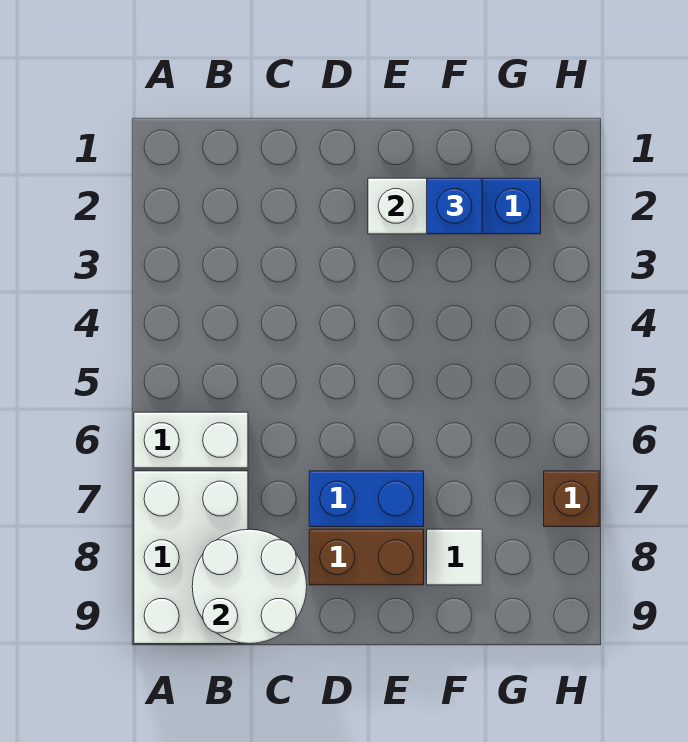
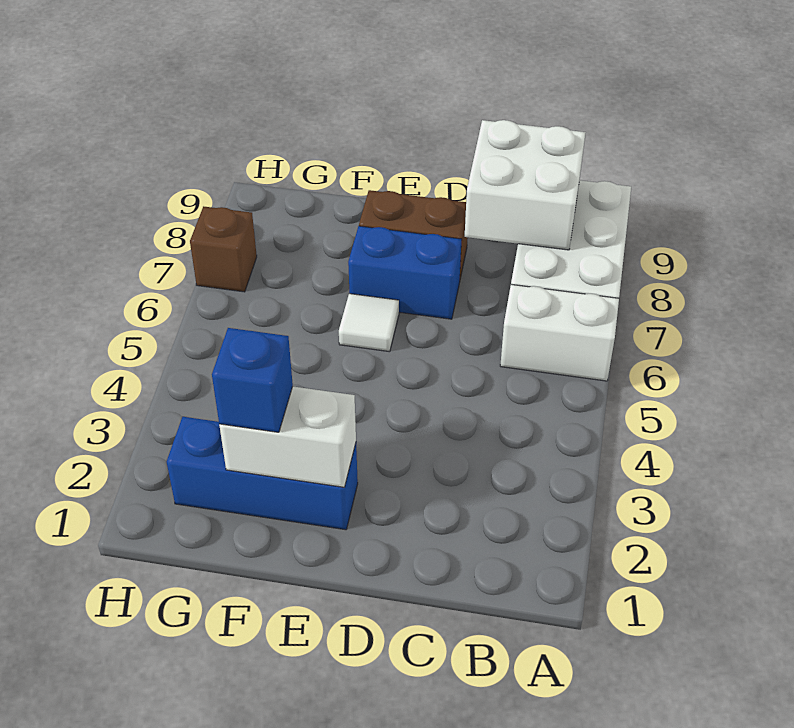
white 2x2 round brick [192,529,307,644] -> white 2x2 brick [465,120,586,250]
white 1x1 tile [427,529,482,585] -> white 1x1 tile moved to [339,294,399,352]

